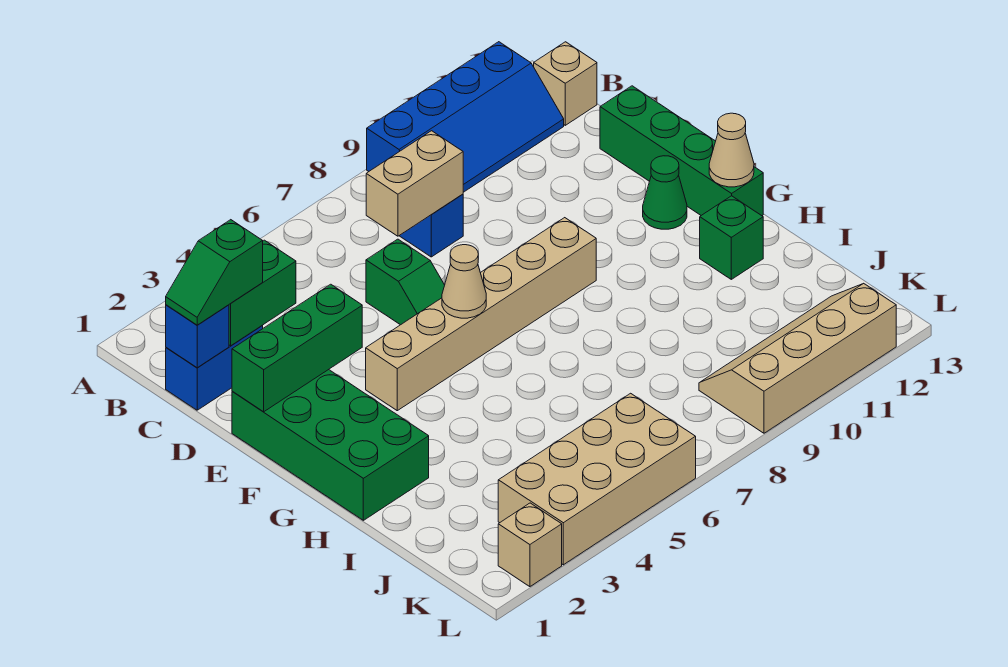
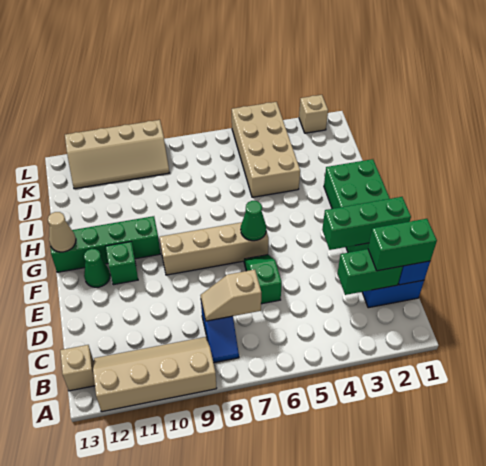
blue 2x4 slope [367,42,564,192] -> tan 2x4 slope [93,337,217,412]
green 1x2 slope [166,220,263,325] -> green 1x2 brick [368,219,437,271]
tan 1x2 brick [366,131,463,236] -> tan 1x2 slope [200,270,261,321]
green 1x4 brick [600,86,763,216] -> green 1x4 brick turned to [50,216,160,272]
tan 1x6 brick [366,218,596,411] -> tan 1x4 brick [160,222,269,275]
tan 1x1 cone [442,245,486,318] -> green 1x1 cone [241,201,266,241]
green 1x1 brick [700,196,763,279] -> green 1x1 brick moved to [106,242,138,285]
tan 2x4 brick [498,393,696,565] -> tan 2x4 brick turned to [232,102,300,197]

